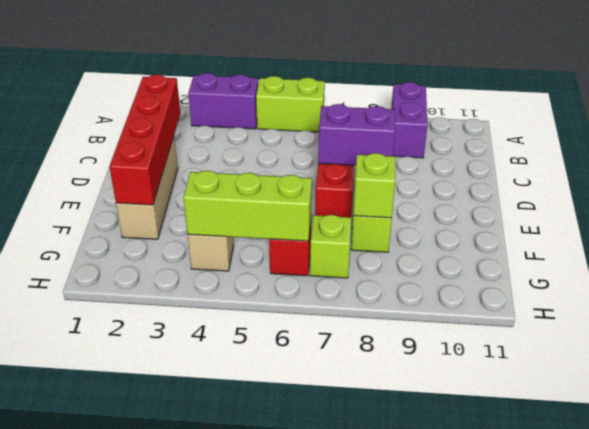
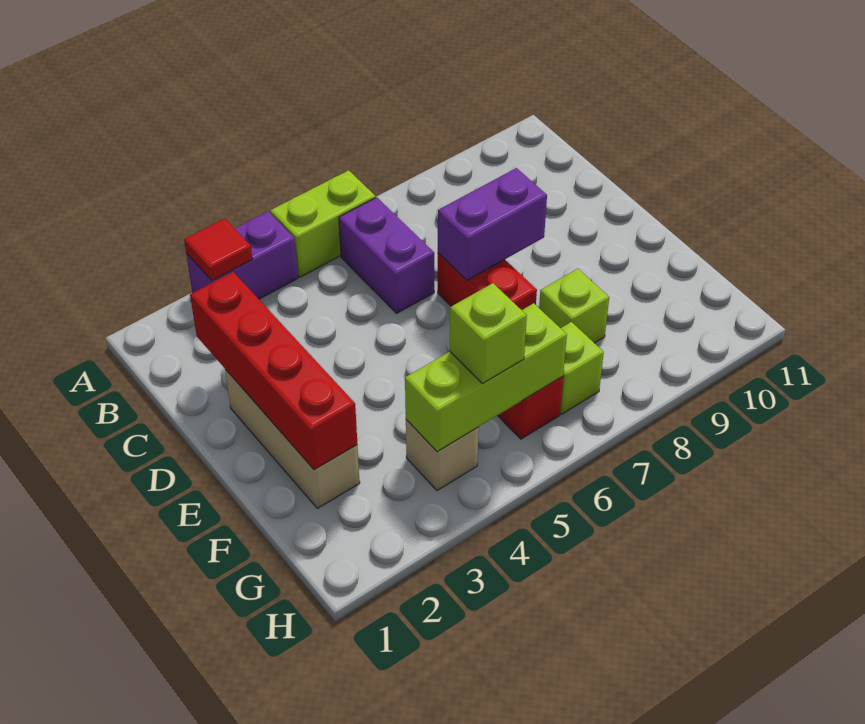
none -> red 1x1 tile [184,219,252,281]
purple 1x2 brick [391,82,428,158] -> purple 1x2 brick moved to [339,197,434,313]
lime 1x1 brick [353,153,395,218] -> lime 1x1 brick moved to [450,283,527,383]

